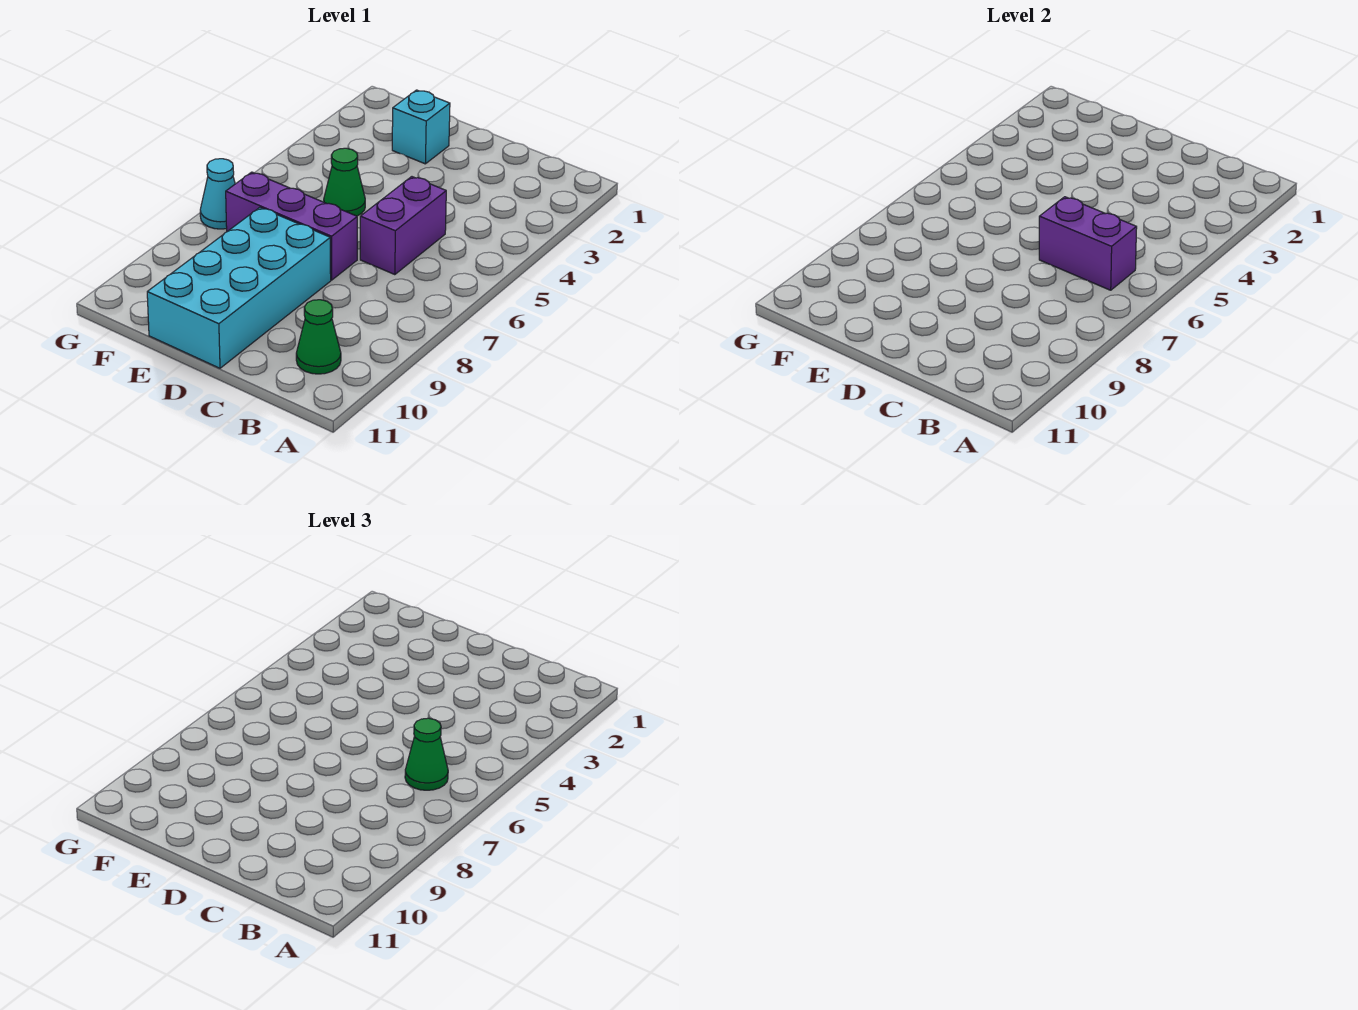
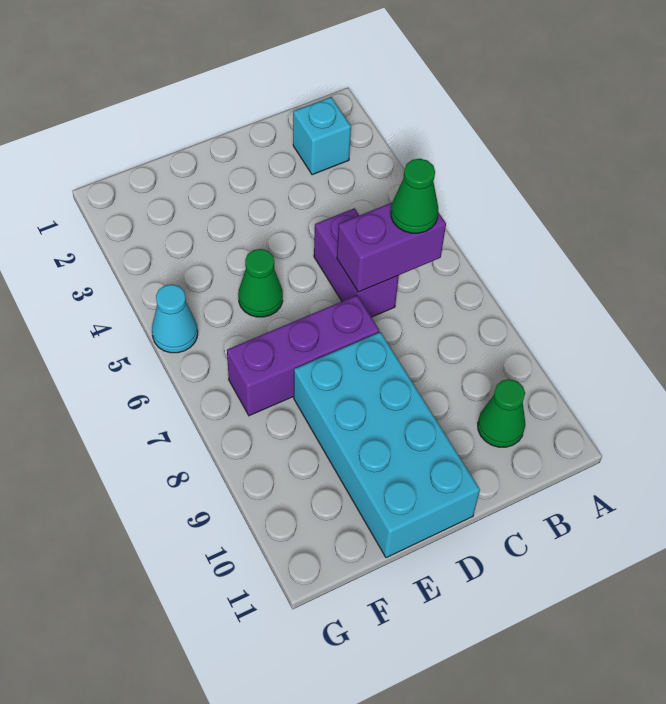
cyan 1x1 brick [392,90,450,164] -> cyan 1x1 brick moved to [293,97,351,175]
cyan 1x1 cone [200,159,235,229] -> cyan 1x1 cone moved to [152,284,198,353]

